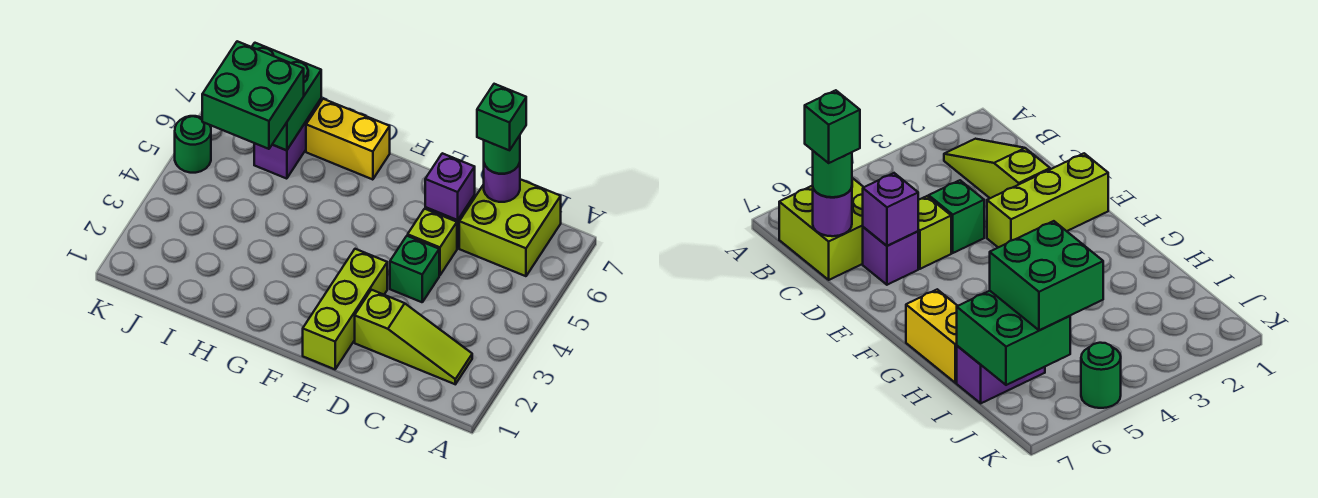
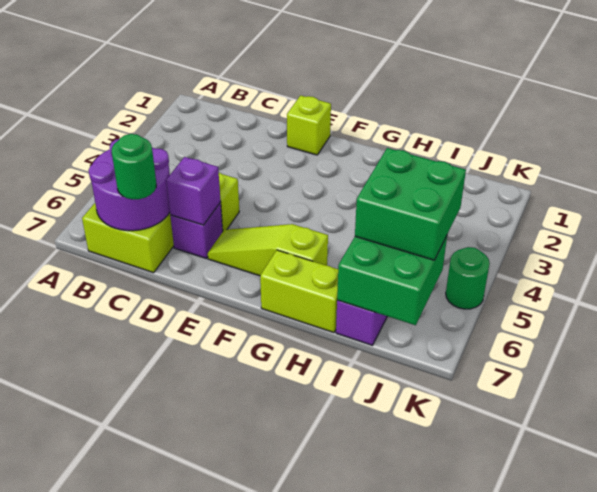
lime 1x3 slope [355,290,472,384] -> lime 1x3 slope moved to [208,224,328,276]
purple 1x1 round brick [484,163,520,202] -> purple 2x2 round brick [88,139,170,231]
green 1x1 brick [477,84,526,150] -> none
green 1x1 brick [390,236,439,302] -> none
lime 1x3 brick [303,249,387,369] -> lime 1x1 brick [287,95,331,155]
yellow 1x2 brick [306,99,390,180] -> lime 1x2 brick [260,250,338,333]

